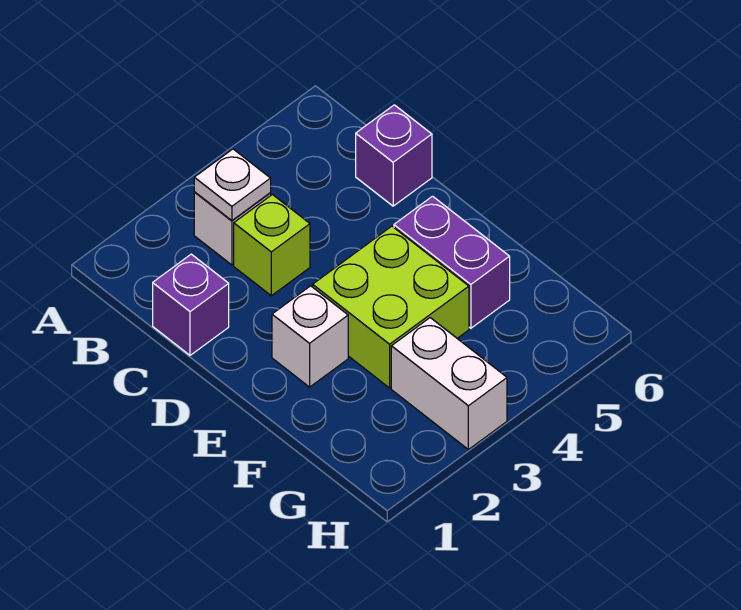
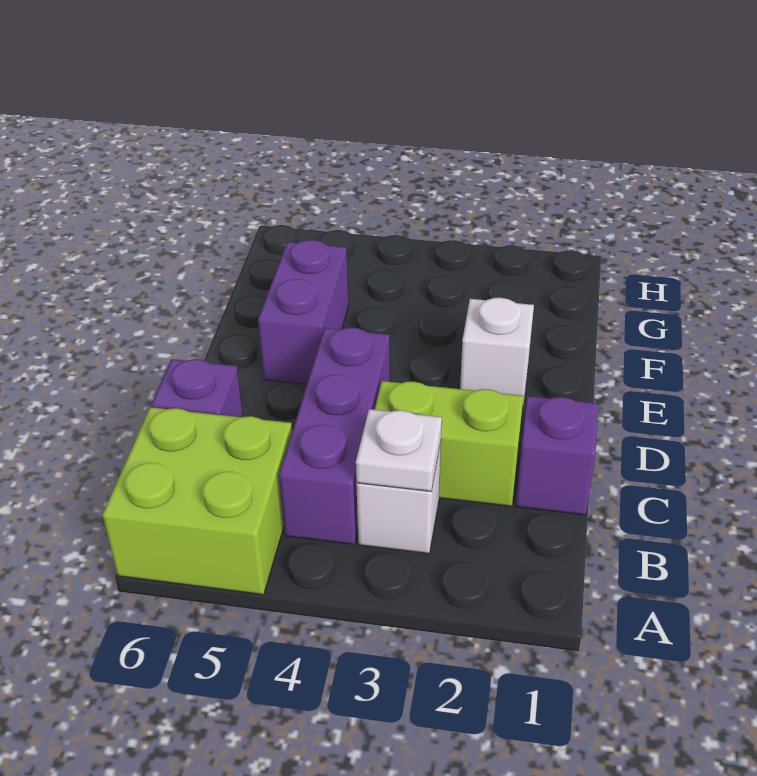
none -> purple 1x3 brick [279,328,390,545]
lime 1x1 brick [234,195,310,296] -> lime 1x2 brick [375,381,523,506]
lime 2x2 brick [313,226,469,388] -> lime 2x2 brick moved to [103,407,292,595]
white 1x2 brick [391,318,507,450] -> none

